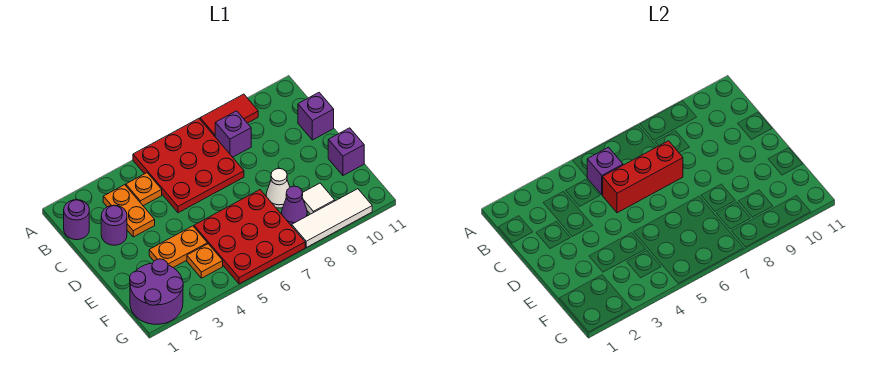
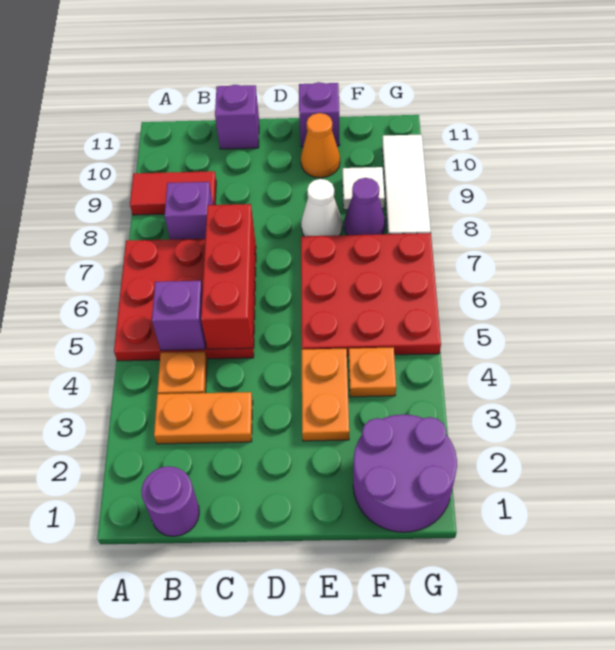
red 1x2 tile [200,94,258,136] -> red 1x2 tile turned to [130,171,216,215]
purple 1x1 round brick [101,205,127,245] -> none
none -> orange 1x1 cone [301,113,340,178]

